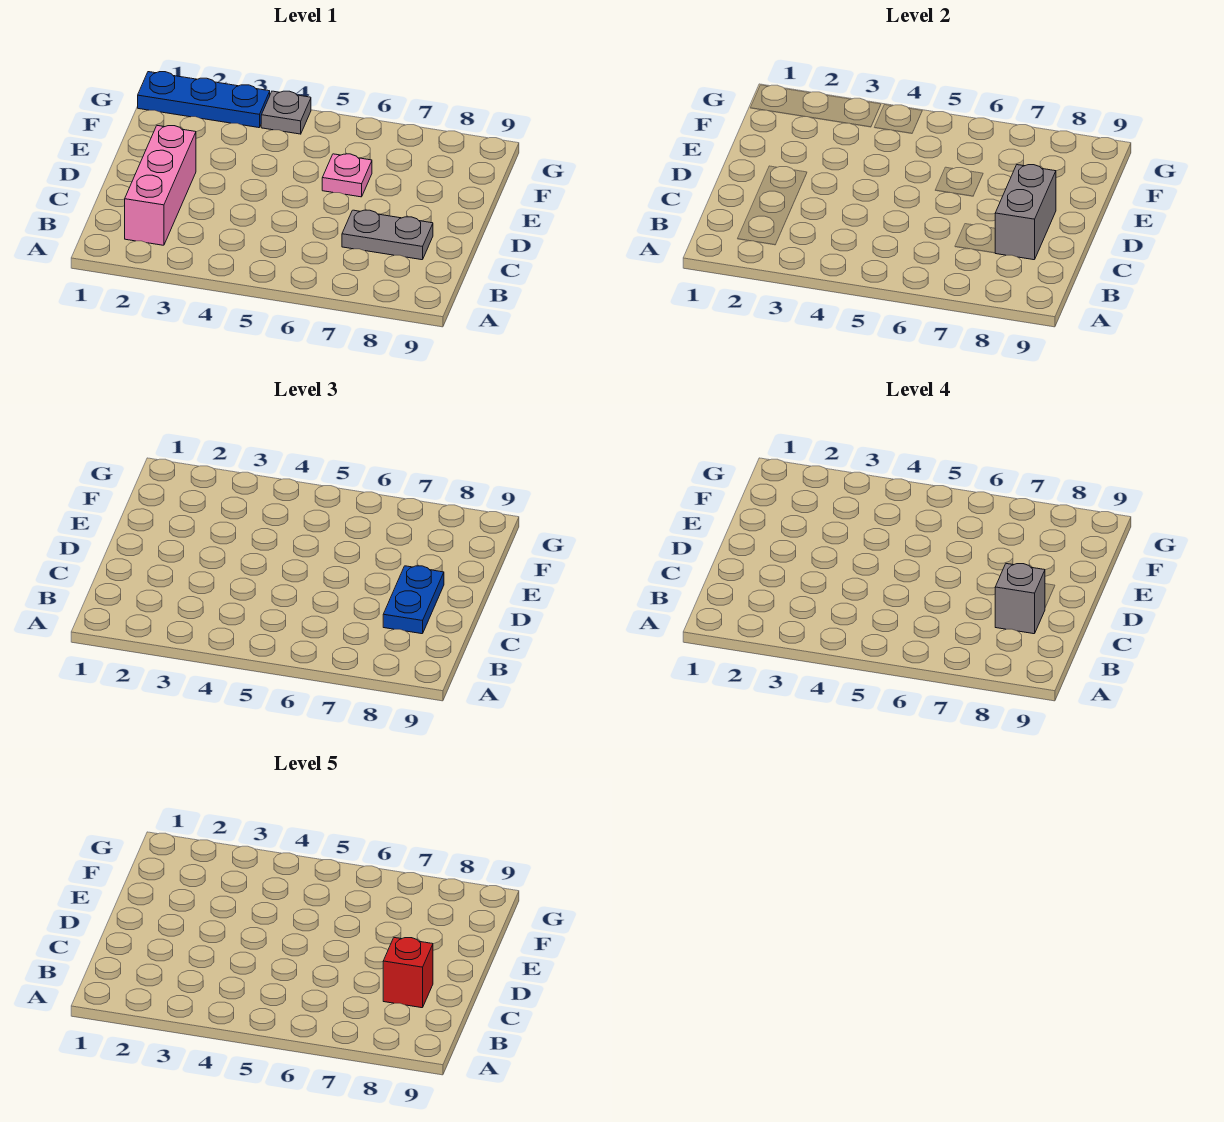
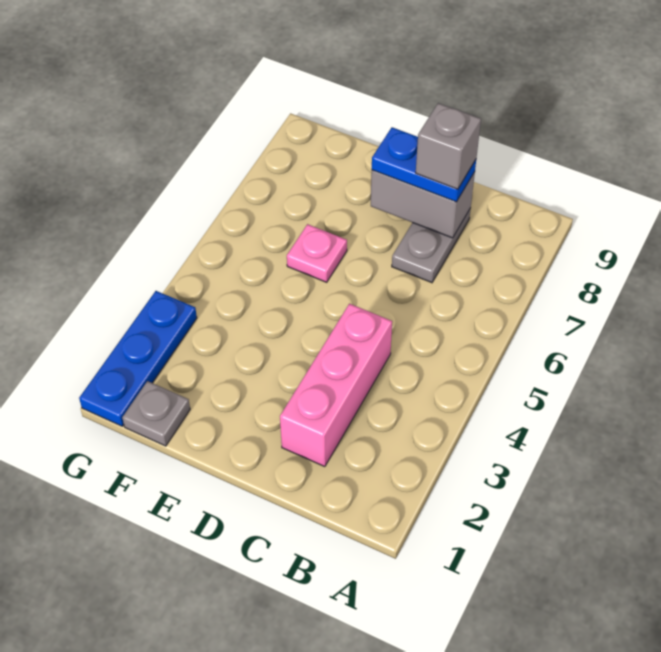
pink 1x3 brick [125,126,196,245] -> pink 1x3 brick turned to [280,304,392,467]
red 1x1 brick [383,938,433,1008] -> none
grey 1x1 plate [261,91,311,134] -> grey 1x1 plate moved to [122,381,190,446]

